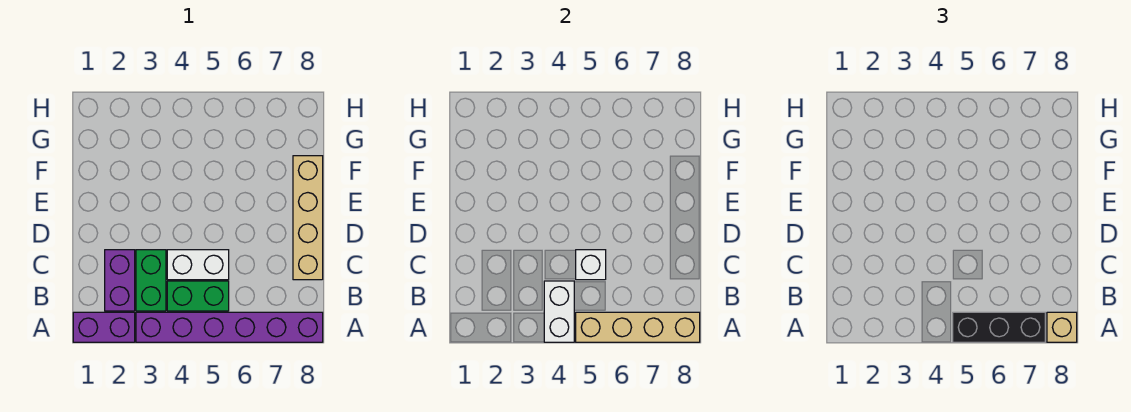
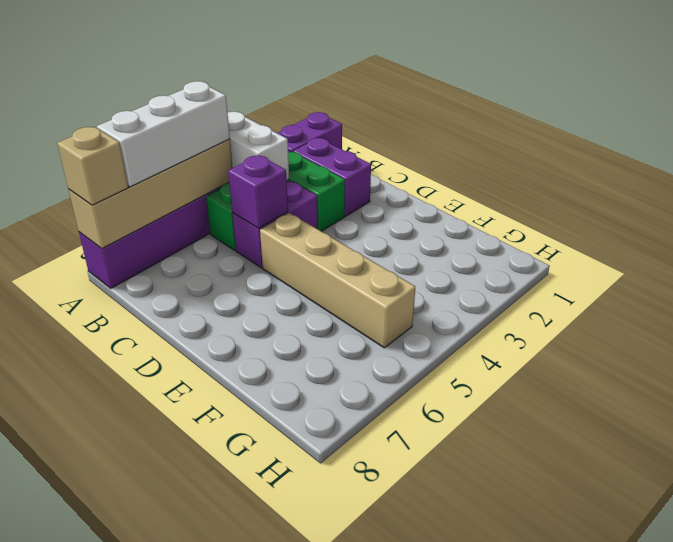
black 1x3 brick [953,312,1045,342] -> white 1x3 brick [97,81,230,187]
white 1x2 brick [167,250,229,280] -> purple 1x2 brick [232,181,318,268]
white 1x1 brick [576,250,606,280] -> purple 1x1 brick [228,155,288,228]
tan 1x4 brick [293,156,323,280] -> tan 1x4 brick moved to [260,213,415,348]

